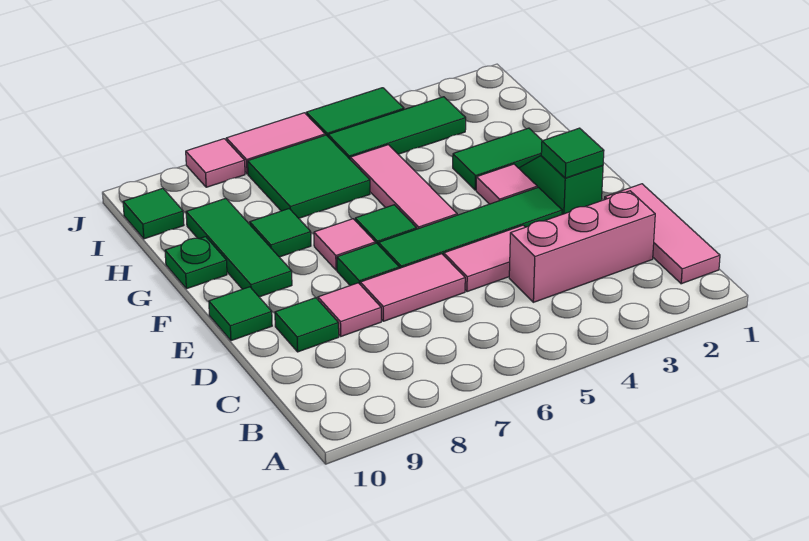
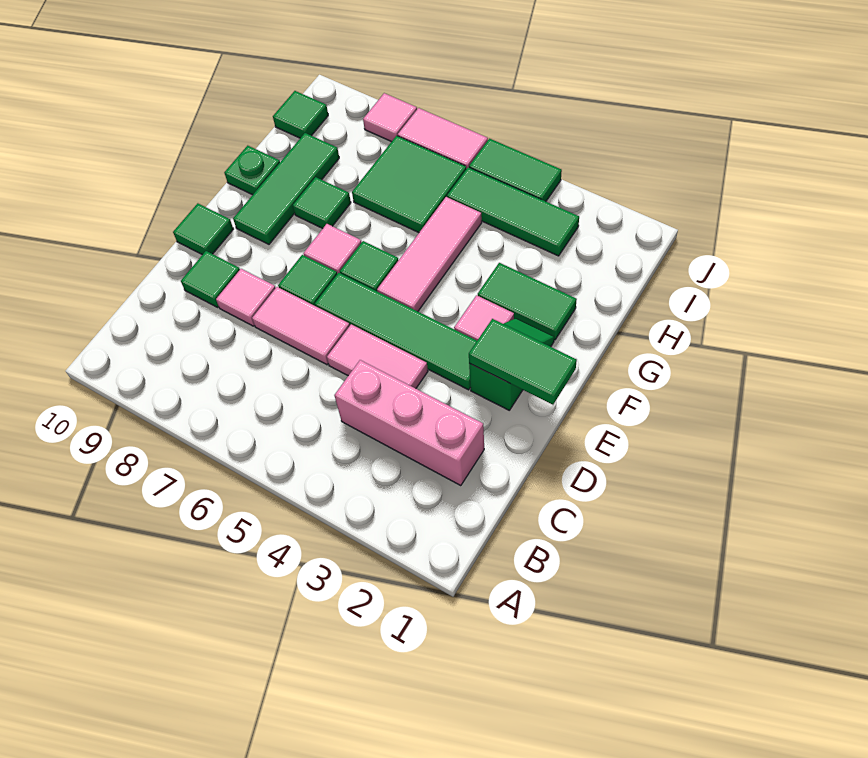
pink 1x3 tile [605,184,720,284] -> none
green 1x1 tile [541,128,604,178] -> green 1x2 tile [469,319,577,405]

